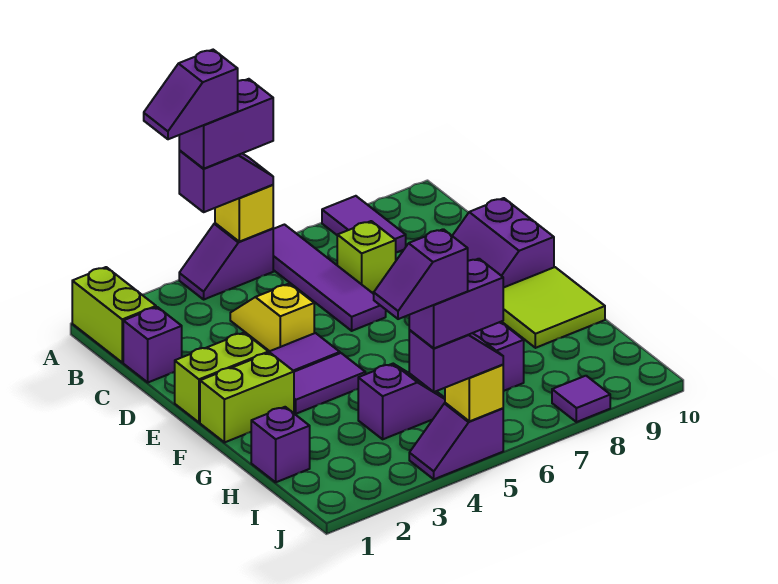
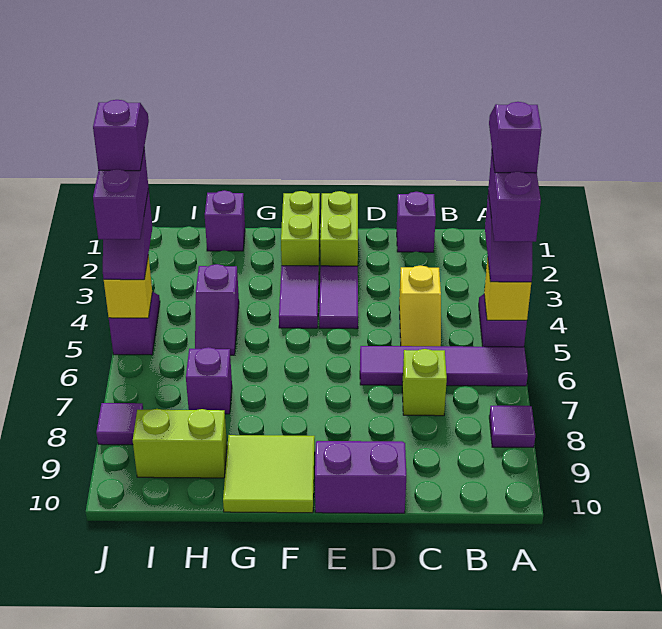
lime 1x2 brick [72,267,156,362] -> lime 1x2 brick moved to [133,409,227,478]
purple 1x2 tile [322,196,406,252] -> purple 1x1 tile [489,406,535,447]
yellow 1x2 slope [230,284,314,351] -> yellow 1x2 slope turned to [399,266,441,346]

